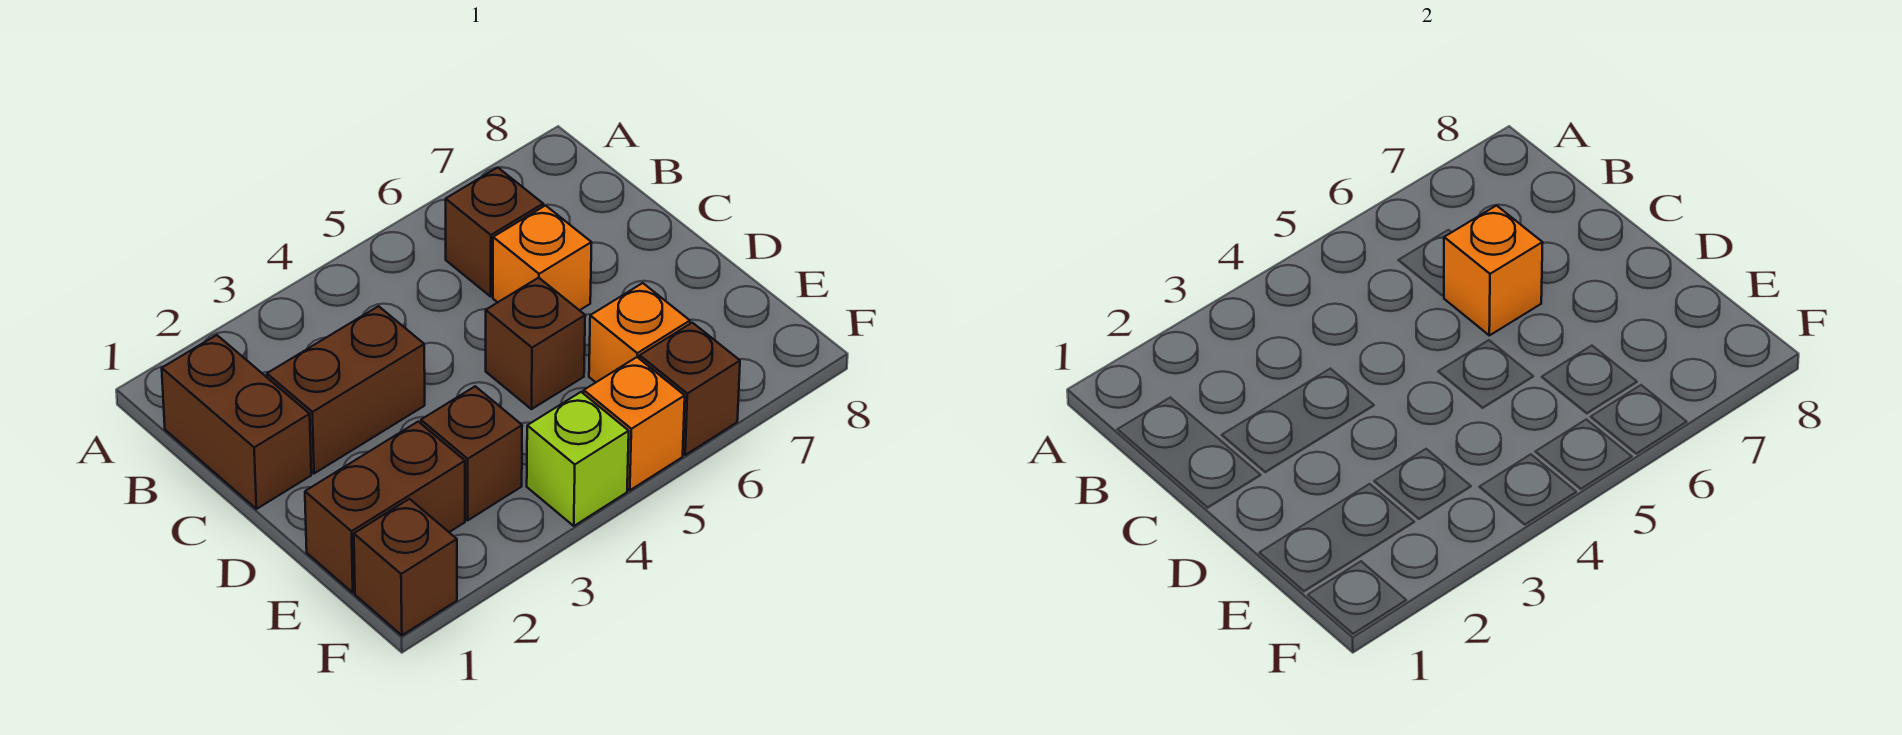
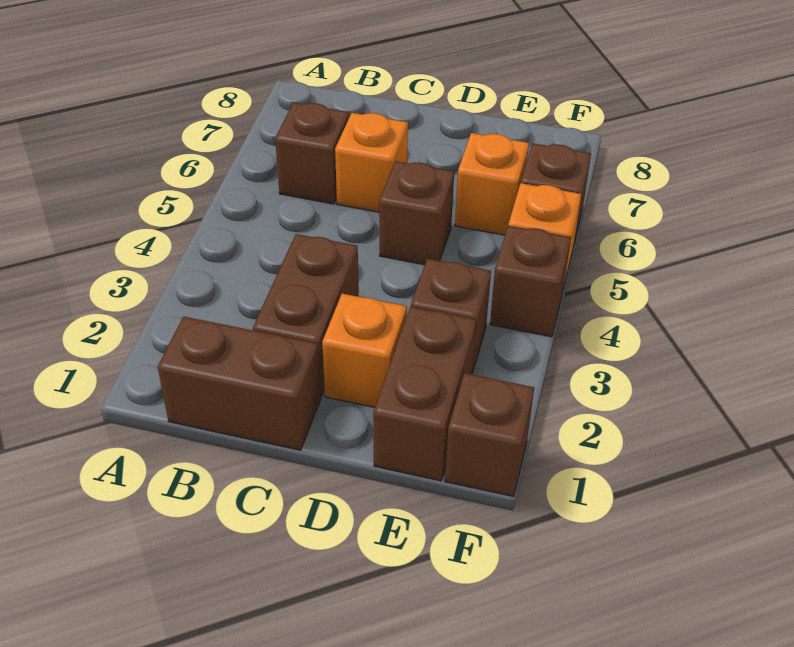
orange 1x1 brick [1444,206,1543,335] -> orange 1x1 brick moved to [322,294,407,407]
lime 1x1 brick [527,392,629,526] -> brown 1x1 brick [490,226,571,337]

